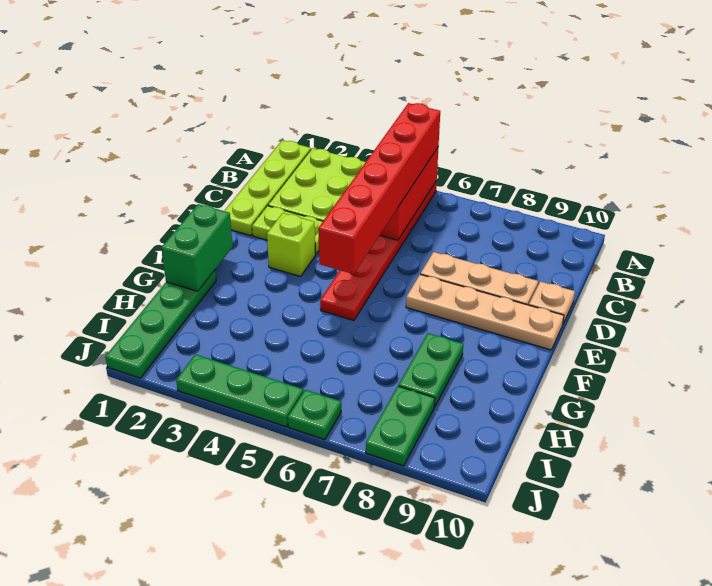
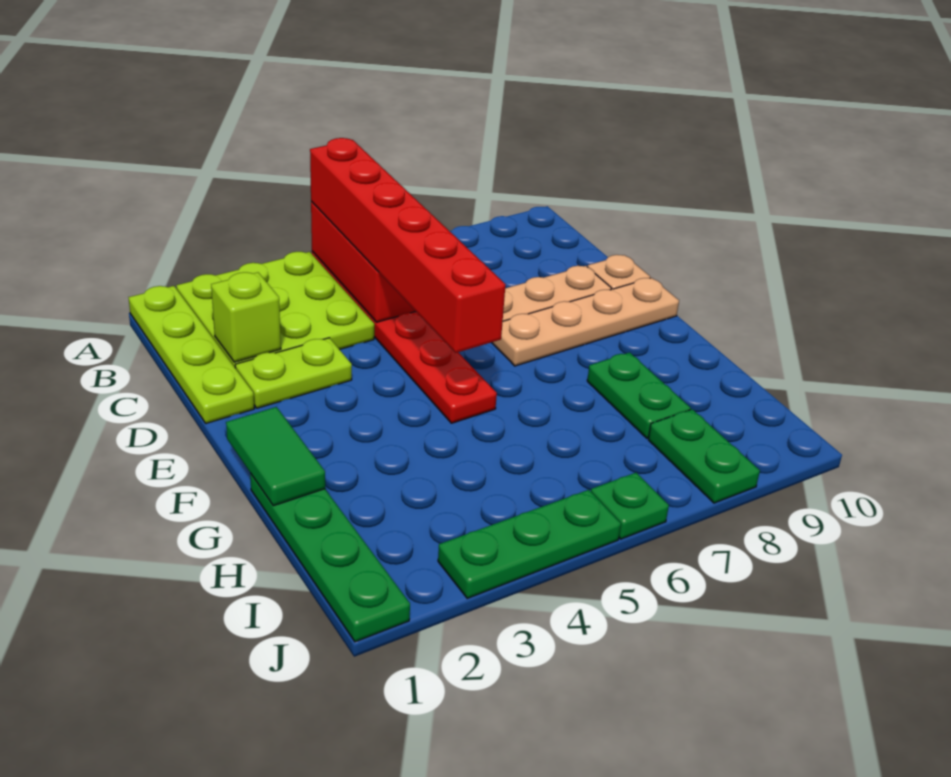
lime 1x1 brick [267,213,316,276] -> lime 1x1 brick moved to [211,272,281,362]
green 1x2 brick [161,204,233,291] -> green 1x2 tile [226,407,325,506]

